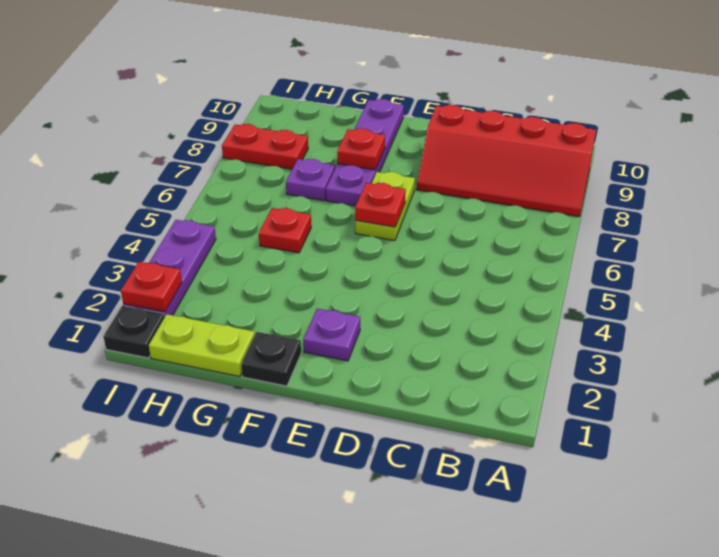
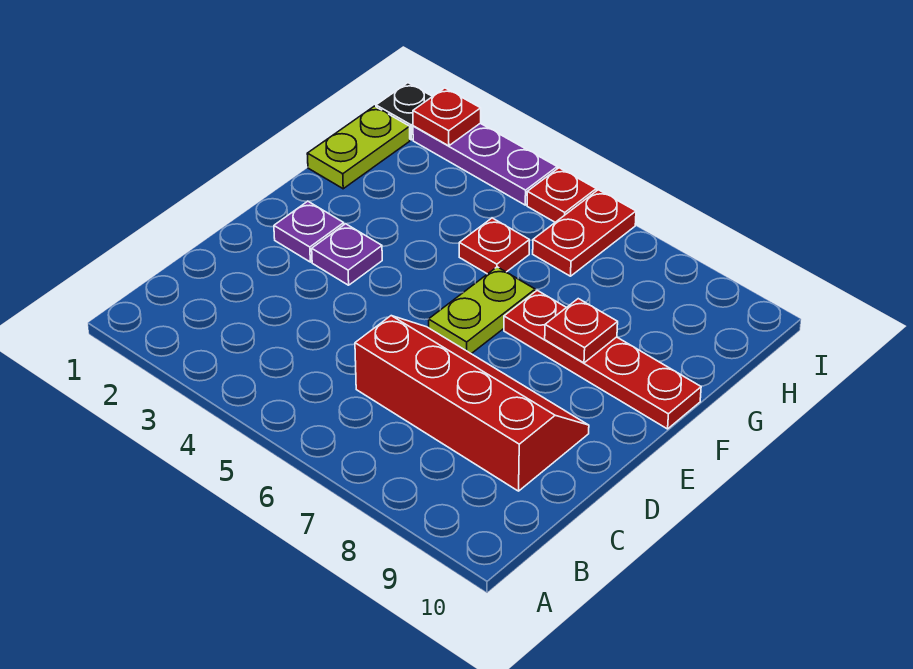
red 2x4 slope [417,105,596,217] -> red 2x4 slope turned to [355,316,589,491]
lime 1x2 plate [355,172,415,241] -> lime 1x2 plate turned to [429,267,535,354]
red 1x1 plate [355,183,406,227] -> red 1x1 plate moved to [527,168,596,222]
black 1x1 plate [241,332,301,386] -> none
purple 1x4 plate [326,99,404,206] -> red 1x4 plate [504,290,701,429]
purple 1x1 plate [286,159,335,201] -> purple 1x1 plate moved to [312,224,382,285]
red 1x2 plate [222,124,308,169] -> red 1x2 plate moved to [533,190,636,276]

